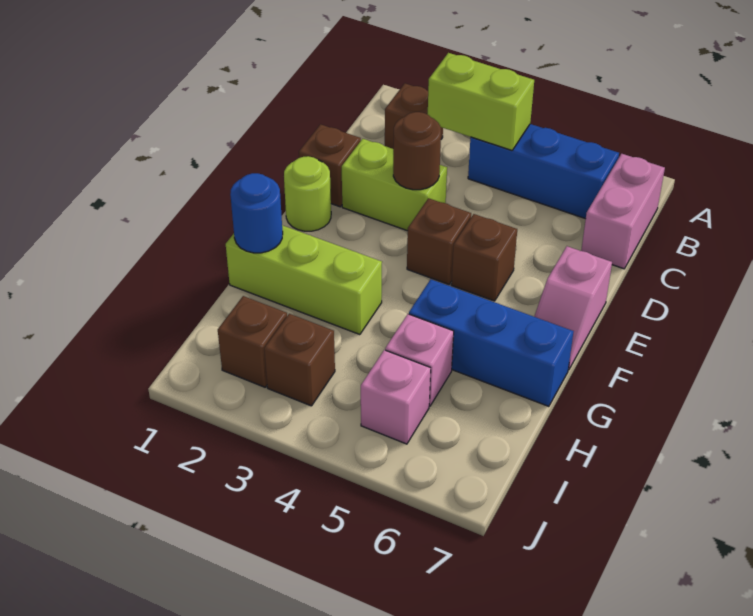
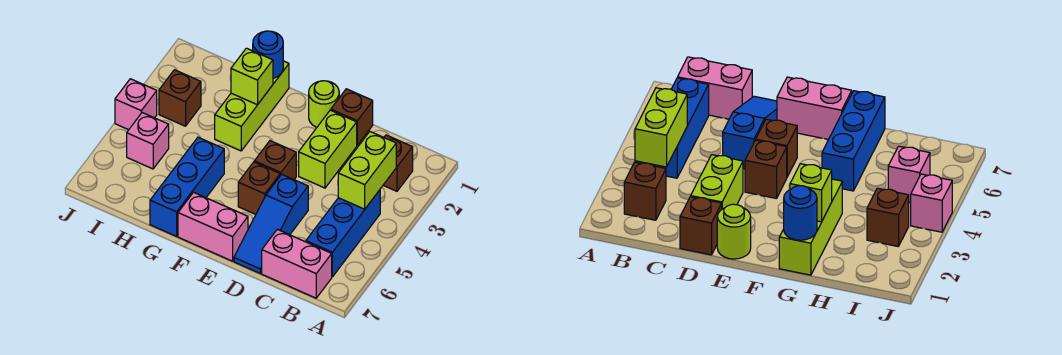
brown 1x1 round brick [393,112,441,190] -> none
none -> blue 1x3 slope [234,174,308,273]
pink 1x2 slope [534,246,612,370] -> pink 1x2 brick [178,192,248,261]
none -> lime 1x1 brick [231,48,273,105]
pink 1x1 brick [385,314,454,406] -> pink 1x1 brick moved to [115,79,157,130]
brown 1x1 brick [218,296,287,387] -> none

